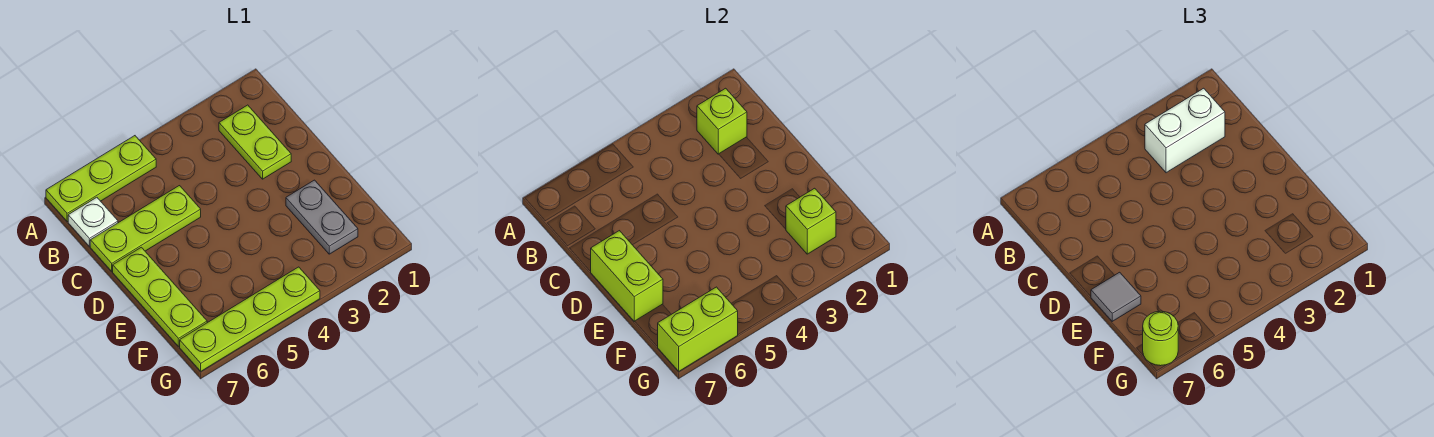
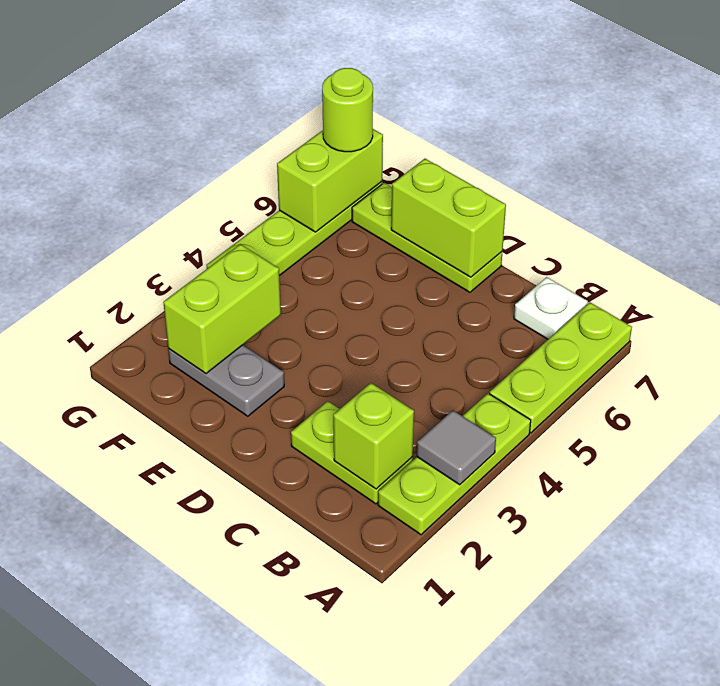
white 1x2 brick [1145,88,1225,173] -> none
lime 1x3 plate [90,186,201,271] -> lime 1x3 plate moved to [378,393,531,535]
grey 1x1 tile [1091,272,1141,321] -> grey 1x1 tile moved to [417,410,496,485]
lime 1x1 brick [786,188,836,254] -> lime 1x2 brick [163,244,281,374]

